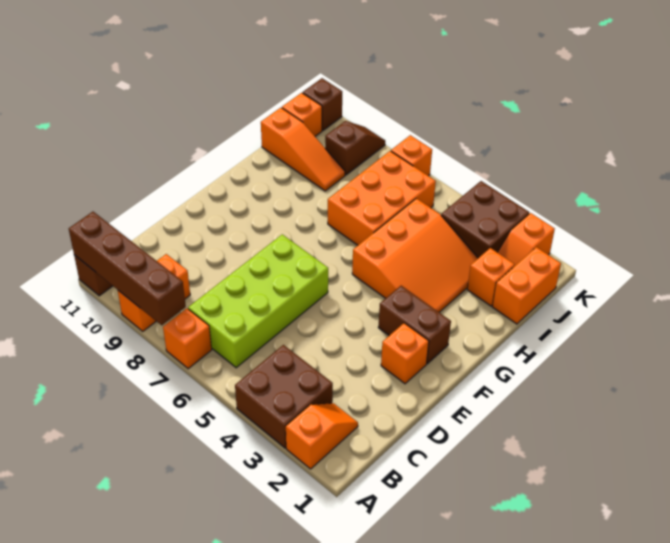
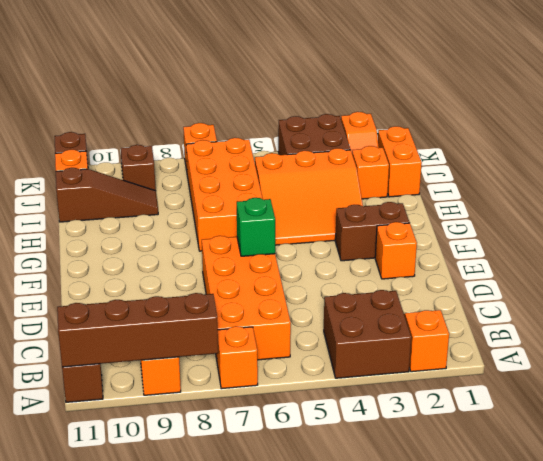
lime 2x4 brick [188,234,328,368] -> orange 2x4 brick [202,236,291,360]
none -> green 1x1 brick [237,198,275,256]
orange 3x3 slope [352,198,478,312] -> orange 3x3 slope turned to [255,148,363,245]
orange 2x3 brick [328,151,436,245] -> orange 2x4 brick [186,138,263,251]
orange 1x3 slope [261,108,345,191] -> brown 1x3 slope [56,168,158,222]

